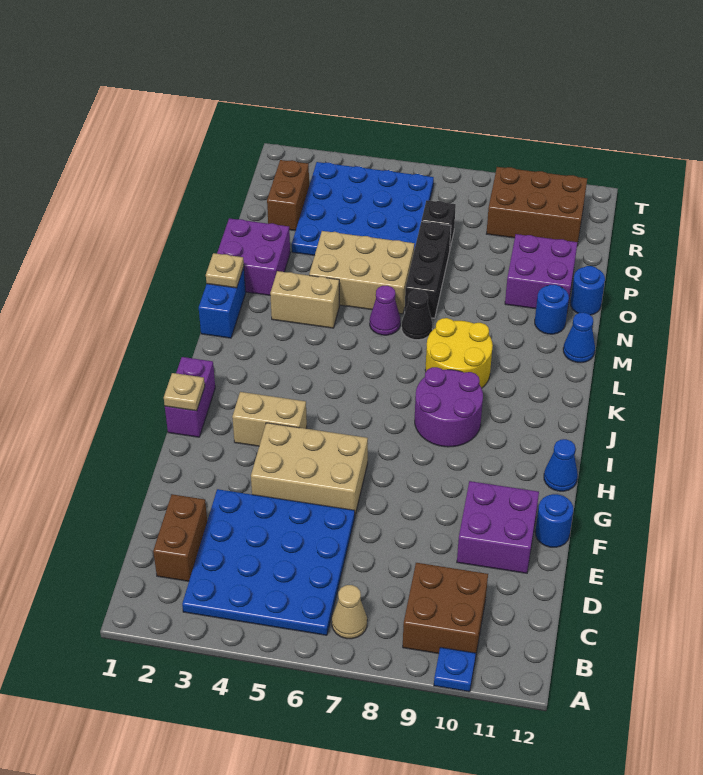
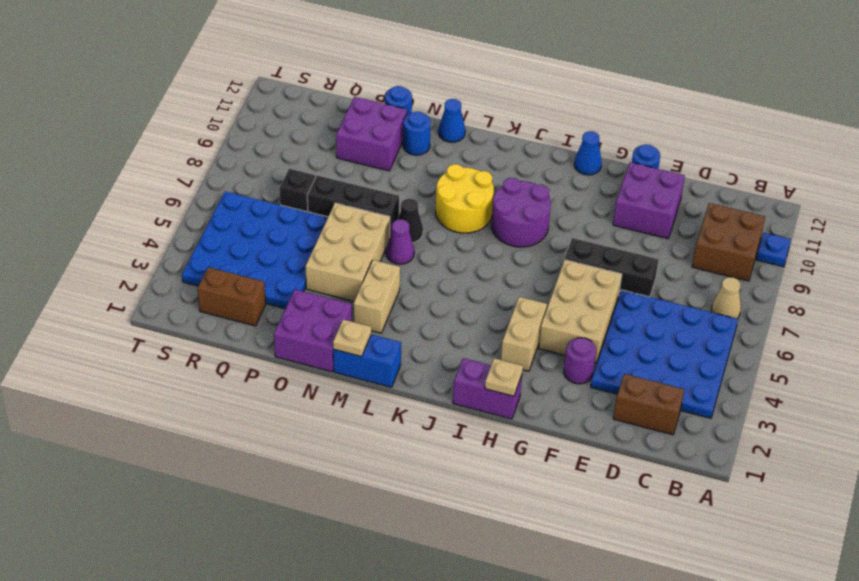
none -> black 1x3 brick [565,238,658,297]
none -> purple 1x1 round brick [564,338,596,384]
brown 2x3 brick [486,167,587,246] -> none

